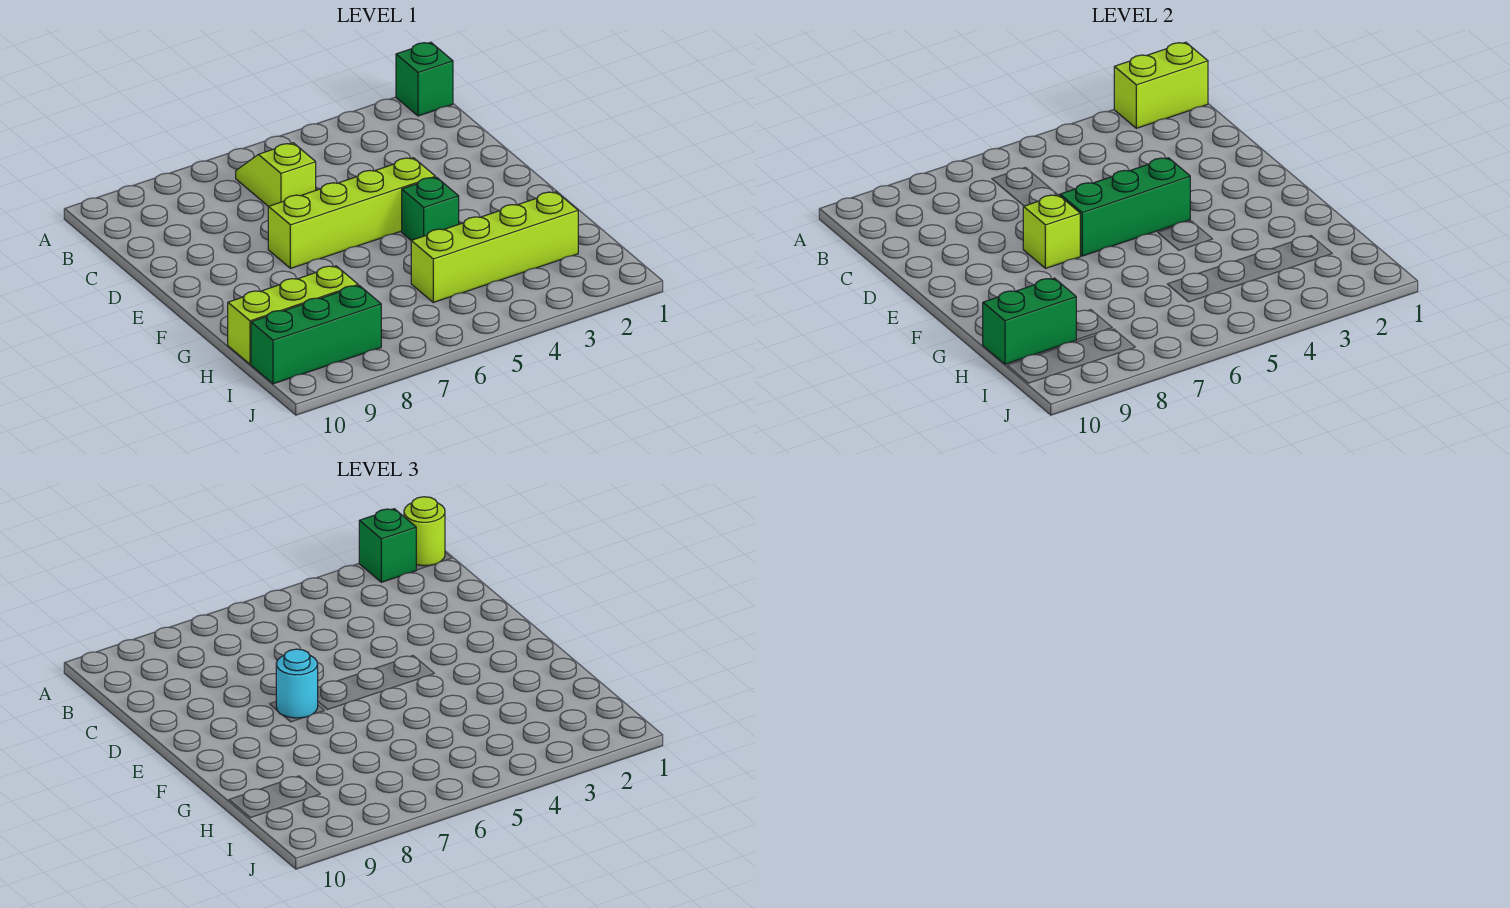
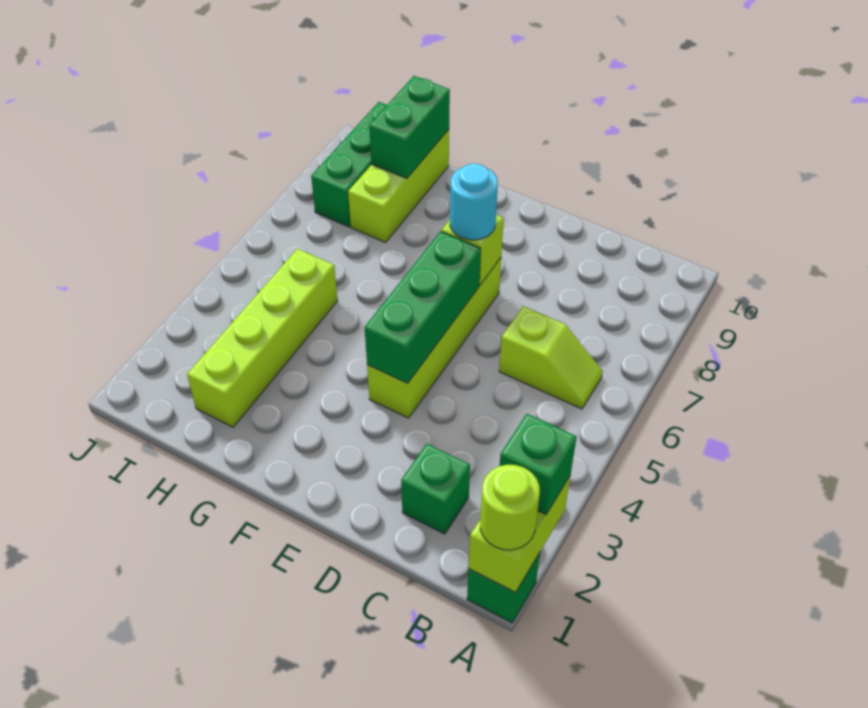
green 1x1 brick [402,177,459,241] -> green 1x1 brick moved to [401,444,470,534]

